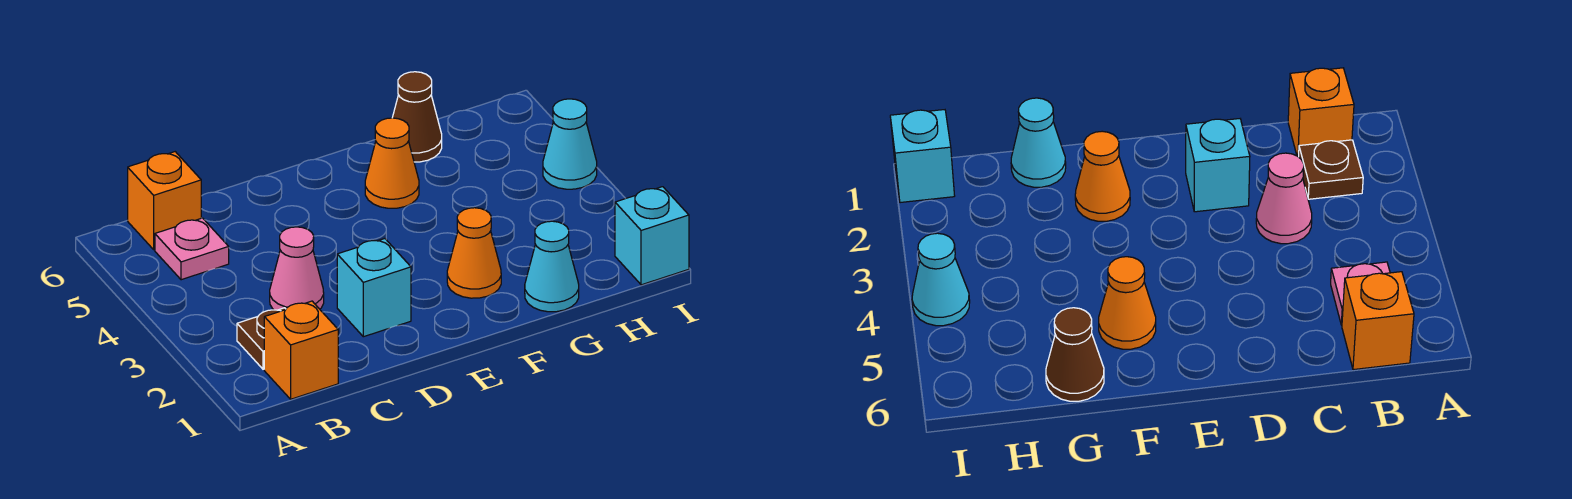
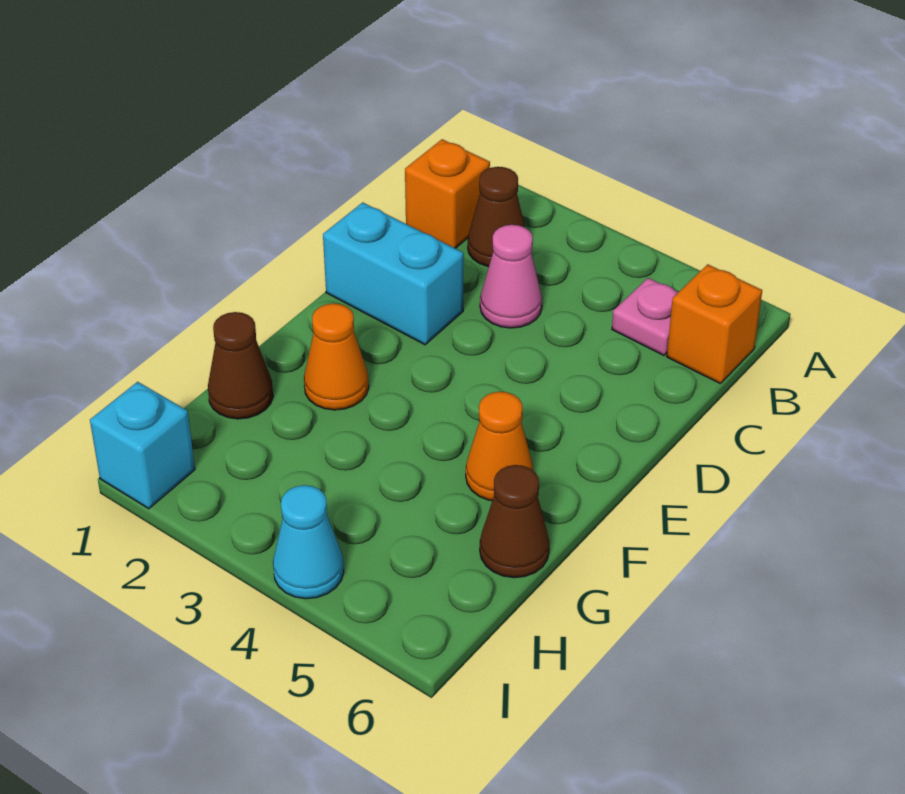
brown 1x1 plate [237,308,286,369] -> brown 1x1 cone [468,167,525,267]
cyan 1x1 brick [337,239,411,337] -> cyan 1x2 brick [323,202,464,345]
cyan 1x1 cone [525,221,579,312] -> brown 1x1 cone [208,312,273,419]

